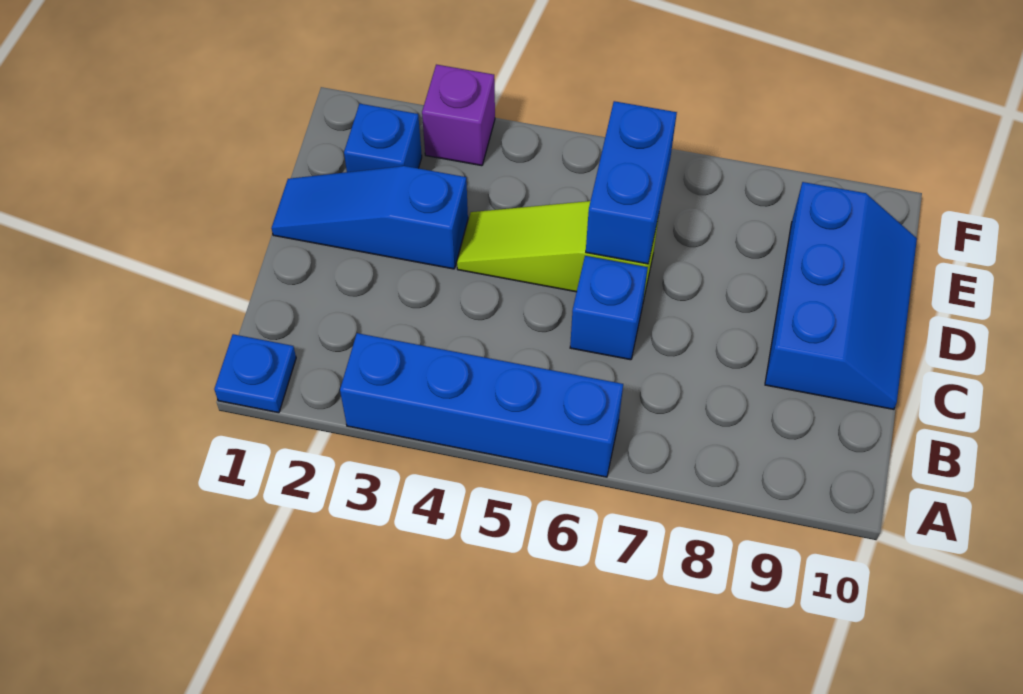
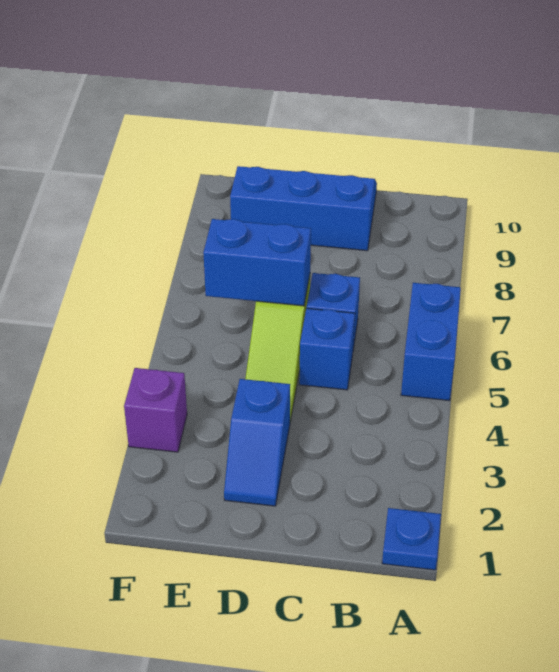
blue 1x4 brick [340,333,623,477] -> blue 1x2 brick [401,283,461,401]
blue 1x3 slope [271,166,468,269] -> blue 1x2 slope [224,379,290,506]
blue 1x1 brick [344,104,422,172] -> blue 1x1 brick moved to [299,308,355,390]

